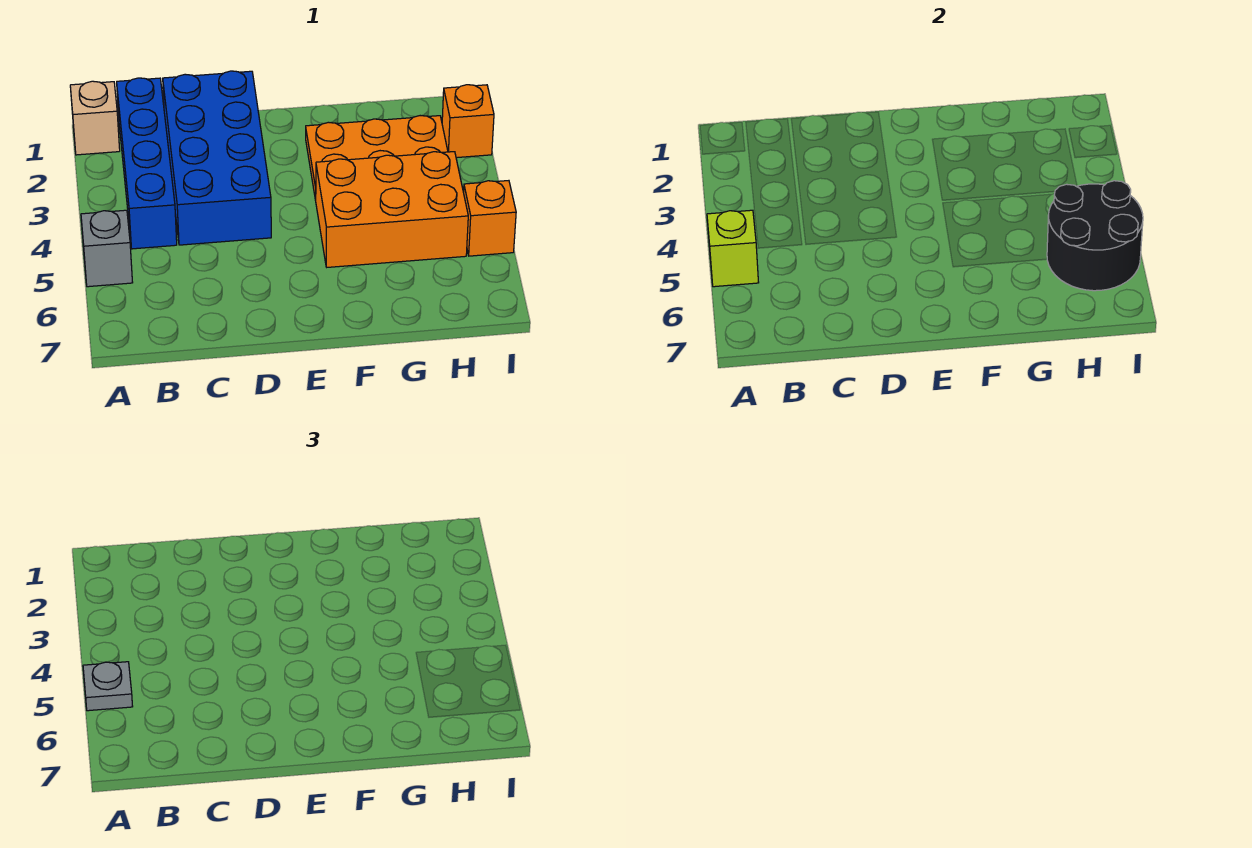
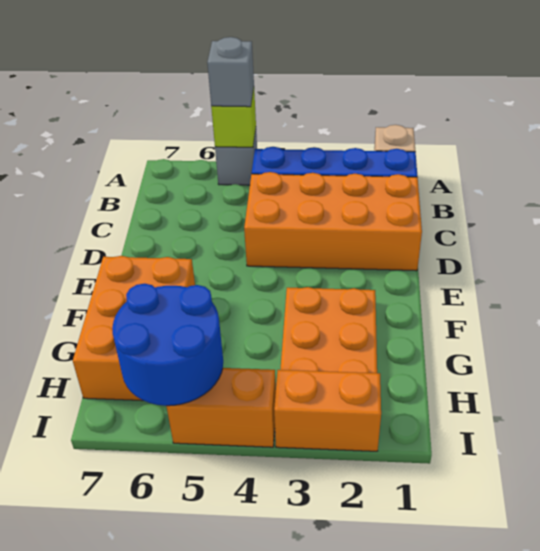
grey 1x1 plate [83,662,133,711] -> grey 1x1 brick [207,37,254,107]
blue 2x4 brick [163,71,271,245] -> orange 2x4 brick [244,172,422,271]
orange 2x3 brick [316,152,468,267] -> orange 2x3 brick moved to [73,256,195,401]
black 2x2 round brick [1047,181,1143,291] -> blue 2x2 round brick [112,284,223,406]
orange 1x1 brick [442,85,494,158] -> orange 1x2 brick [274,370,381,451]
orange 1x1 brick [464,181,516,256] -> orange 1x2 brick [166,368,276,447]

